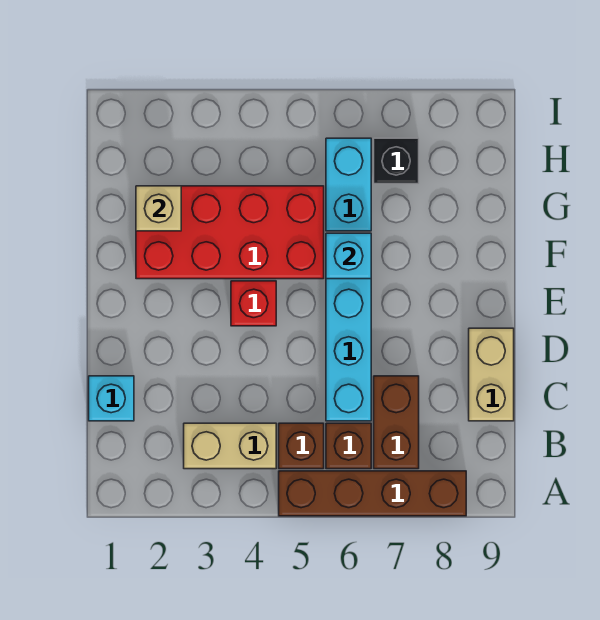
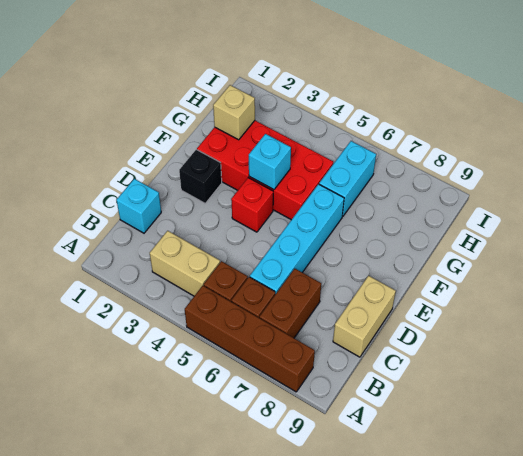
cyan 1x1 brick [326,233,371,279] -> cyan 1x1 brick moved to [249,134,291,190]
black 1x1 brick [374,138,419,184] -> black 1x1 brick moved to [179,150,222,203]

